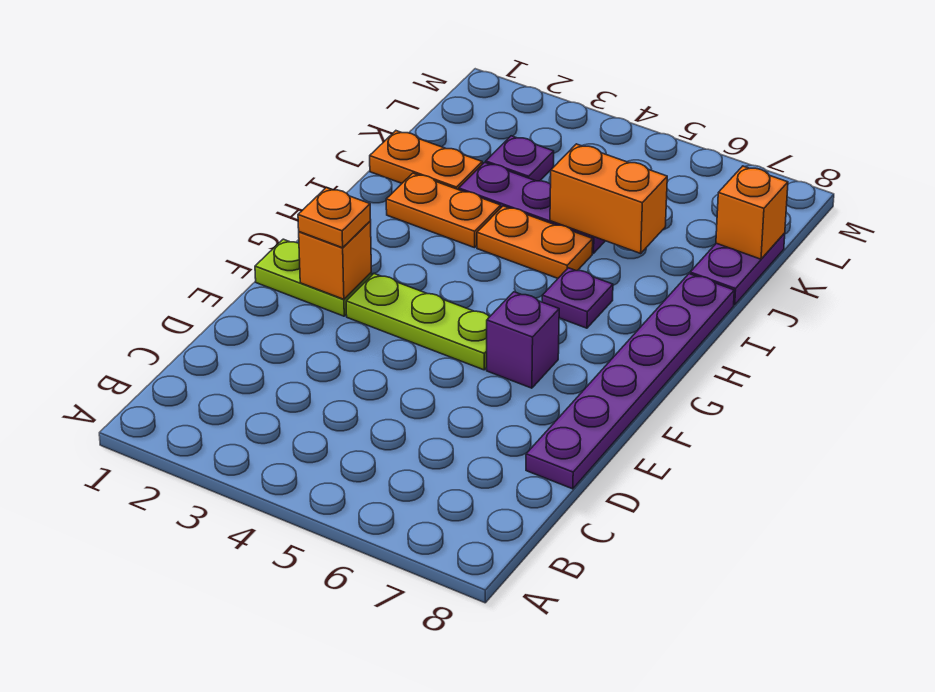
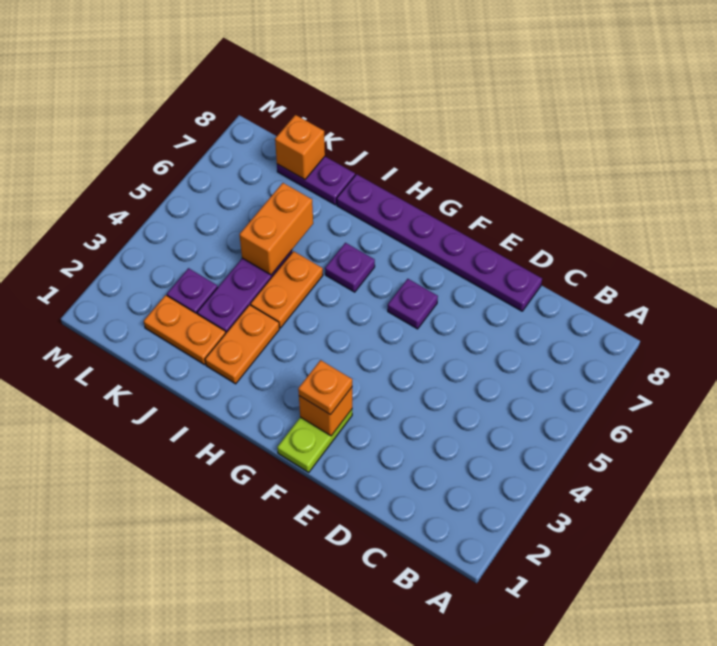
lime 1x3 plate [346,274,489,370] -> none
purple 1x1 brick [487,292,559,388] -> purple 1x1 plate [388,279,438,329]
orange 1x2 plate [370,131,482,190] -> orange 1x2 plate turned to [144,295,226,365]

